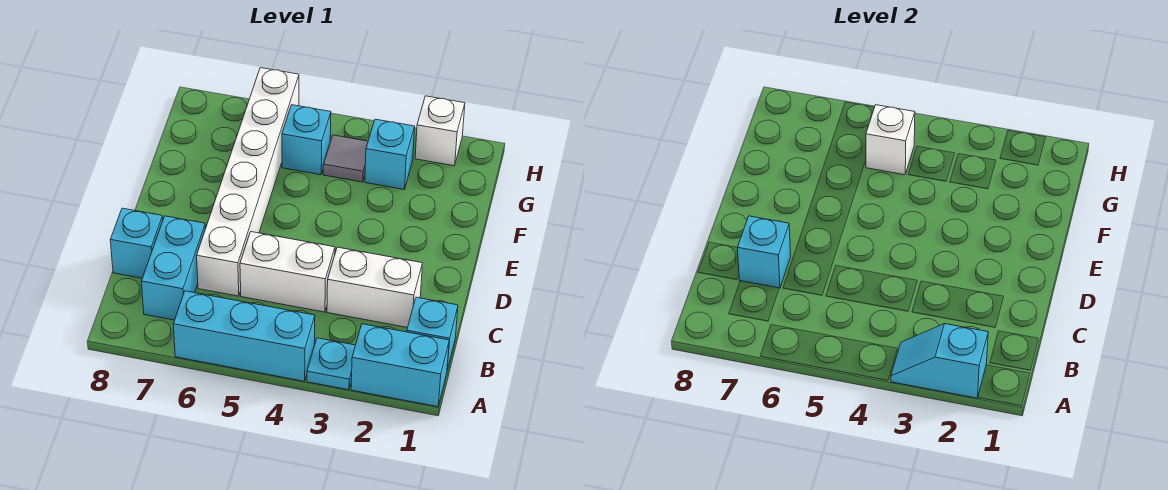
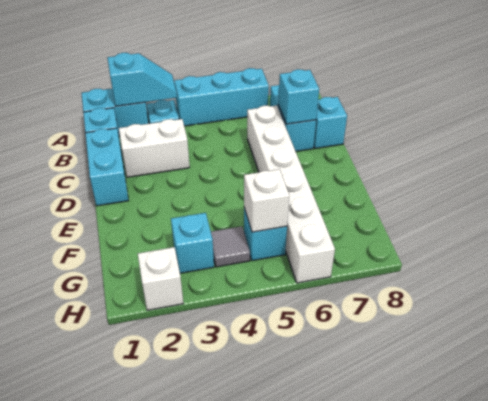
none -> cyan 1x2 brick [85,128,129,206]
white 1x2 brick [240,232,335,312] -> none

